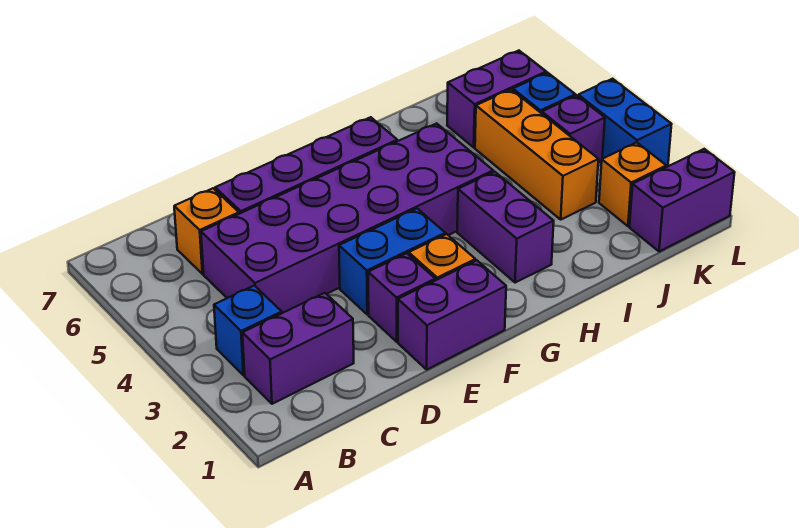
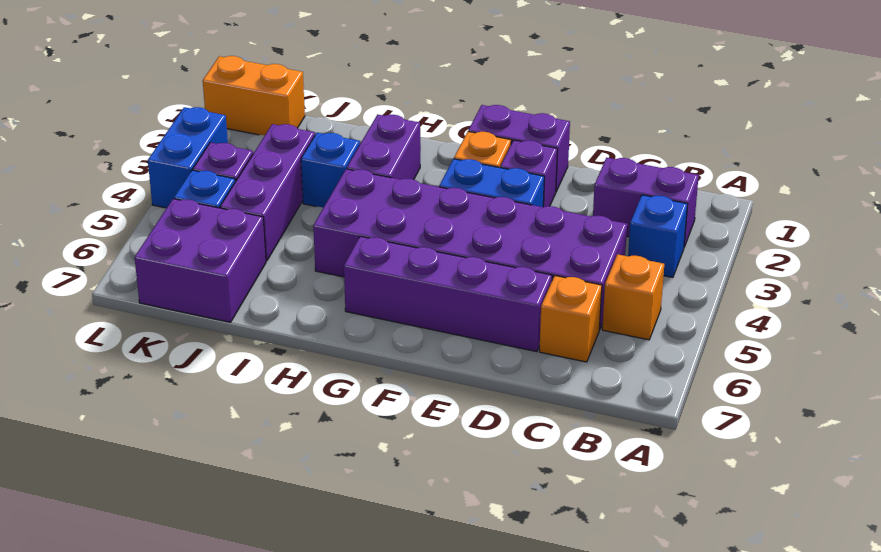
none -> blue 1x1 brick [301,133,360,208]
orange 1x3 brick [475,90,598,219] -> purple 1x3 brick [220,124,315,261]
purple 1x2 brick [447,51,546,147] -> purple 2x2 brick [135,199,266,322]
purple 1x2 brick [630,149,735,252] -> orange 1x2 brick [203,56,305,135]
orange 1x1 brick [599,142,666,226] -> orange 1x1 brick moved to [602,254,664,340]

